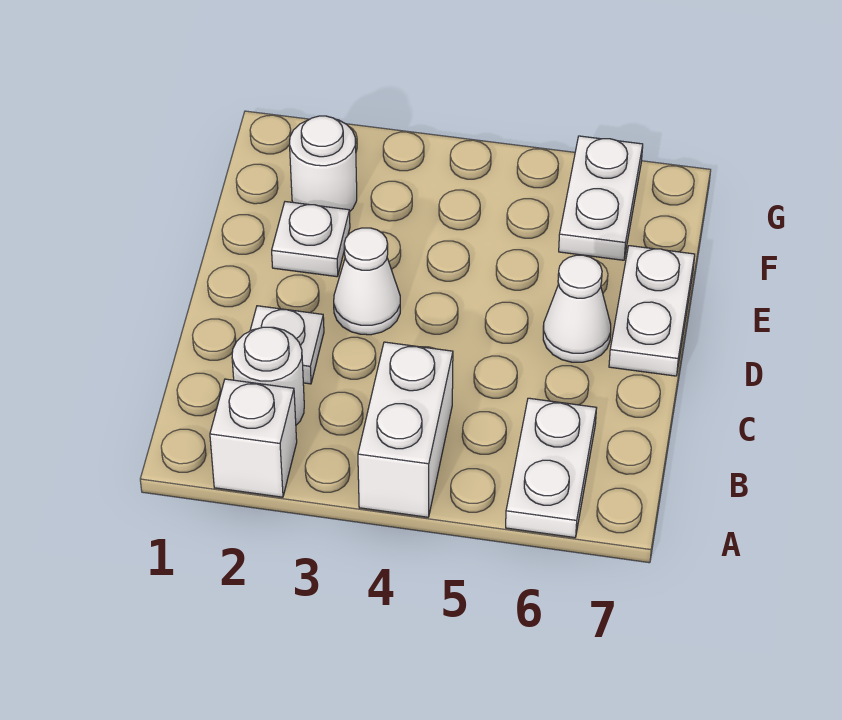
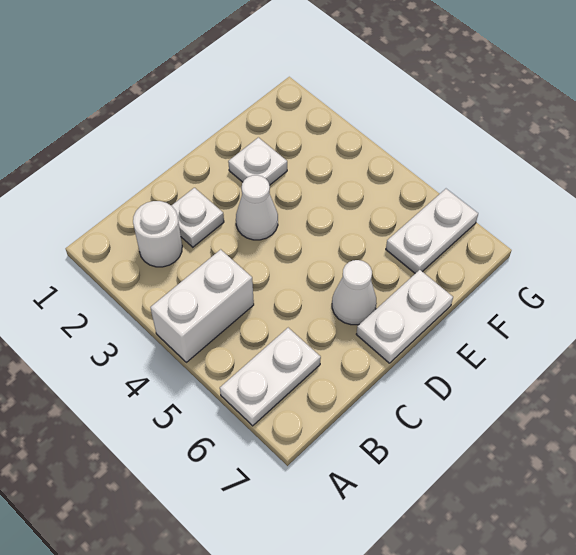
white 1x1 brick [210,379,297,497] -> none
white 1x1 round brick [290,116,357,211] -> none

